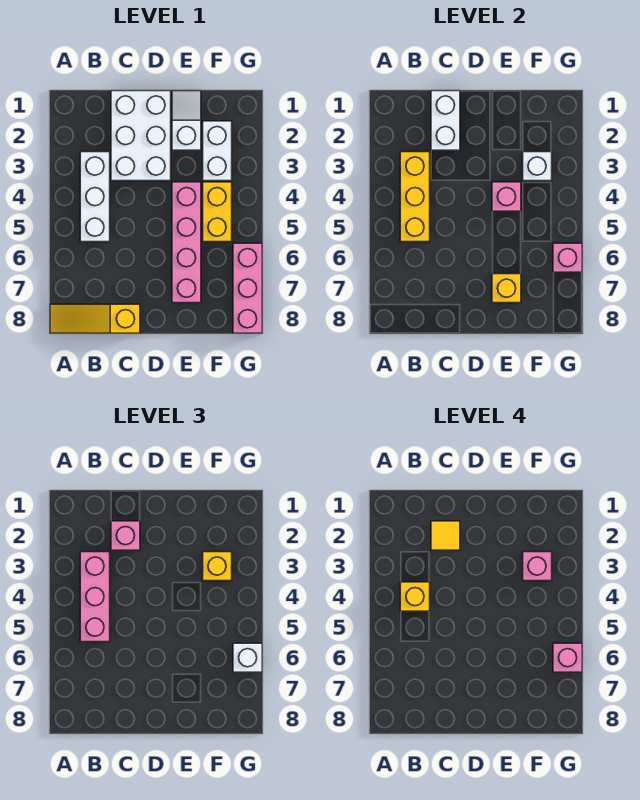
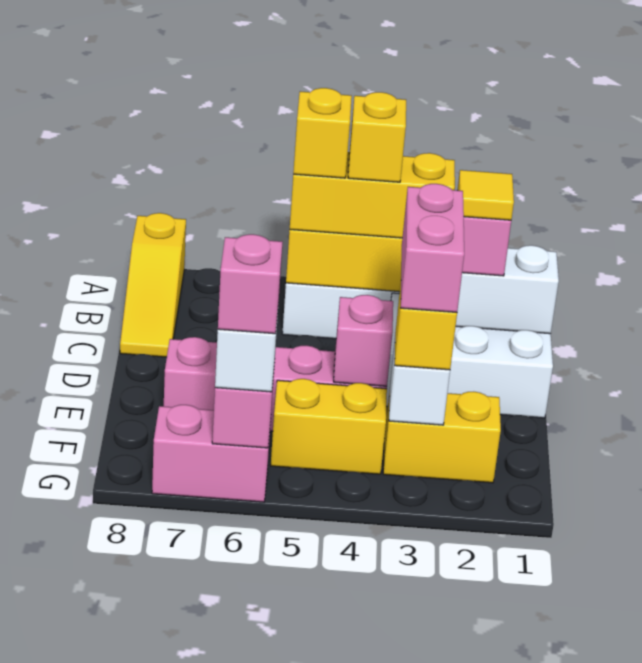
yellow 1x3 slope [50,304,140,333] -> yellow 1x3 slope turned to [120,213,186,357]
pink 1x3 brick [80,552,110,642] -> yellow 1x3 brick [290,152,455,238]
white 1x2 slope [172,91,201,150] -> none
yellow 1x1 brick [492,274,521,303] -> yellow 1x1 brick moved to [293,88,352,178]
white 1x2 brick [203,121,232,181] -> yellow 1x2 brick [383,390,501,483]
pink 1x1 brick [523,552,552,581] -> pink 1x2 brick [401,184,464,312]
pink 1x3 brick [233,243,262,333] -> pink 1x2 brick [152,405,271,502]

